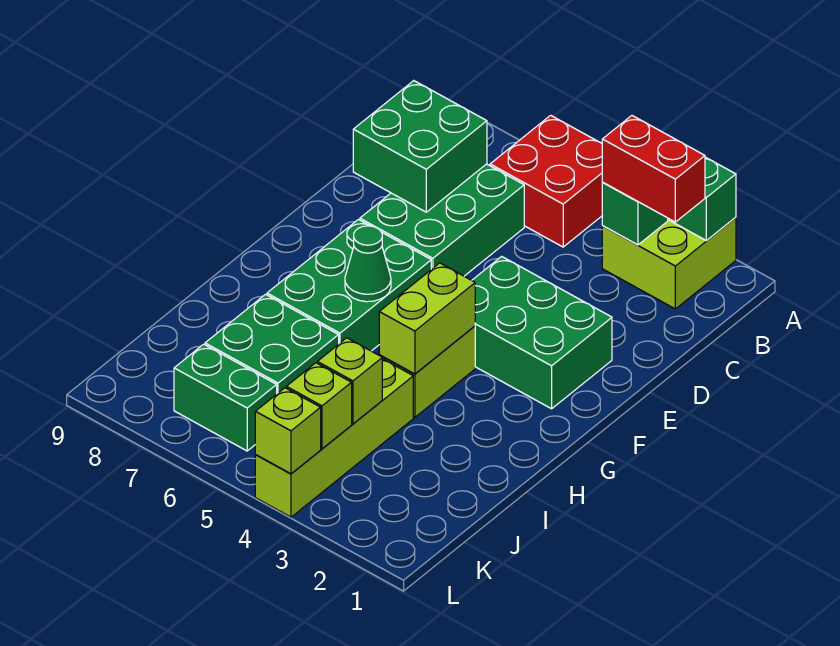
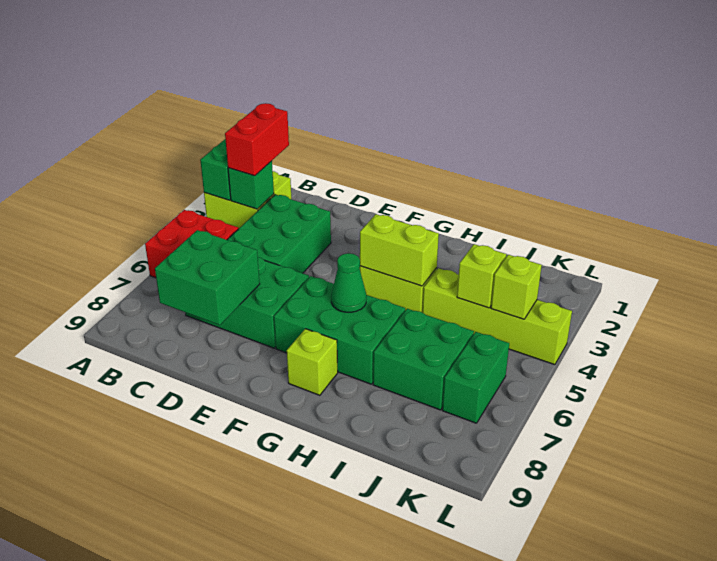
green 2x3 brick [472,256,612,409] -> green 2x3 brick moved to [227,194,331,273]
lime 1x1 brick [255,388,321,474] -> lime 1x1 brick moved to [287,329,338,395]

